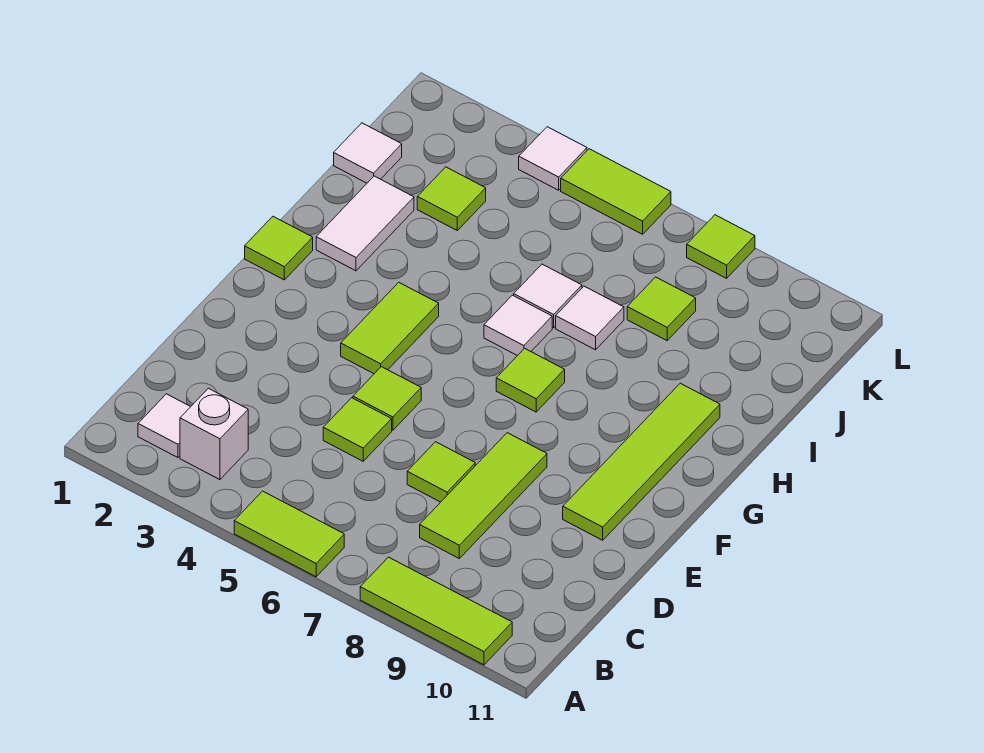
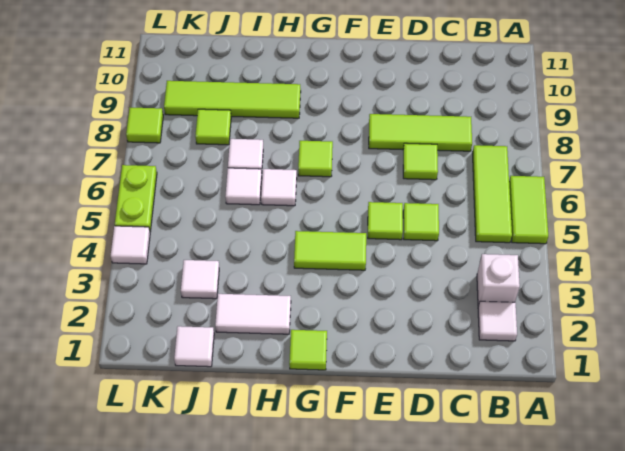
lime 1x3 tile [360,557,512,665] -> lime 1x3 tile moved to [472,145,512,243]
lime 1x4 tile [563,383,720,540] -> lime 1x4 tile moved to [164,81,301,118]
lime 1x1 tile [417,167,486,230] -> white 1x1 tile [181,260,219,299]
lime 1x2 tile [561,149,671,234] -> lime 1x2 plate [115,165,157,232]

